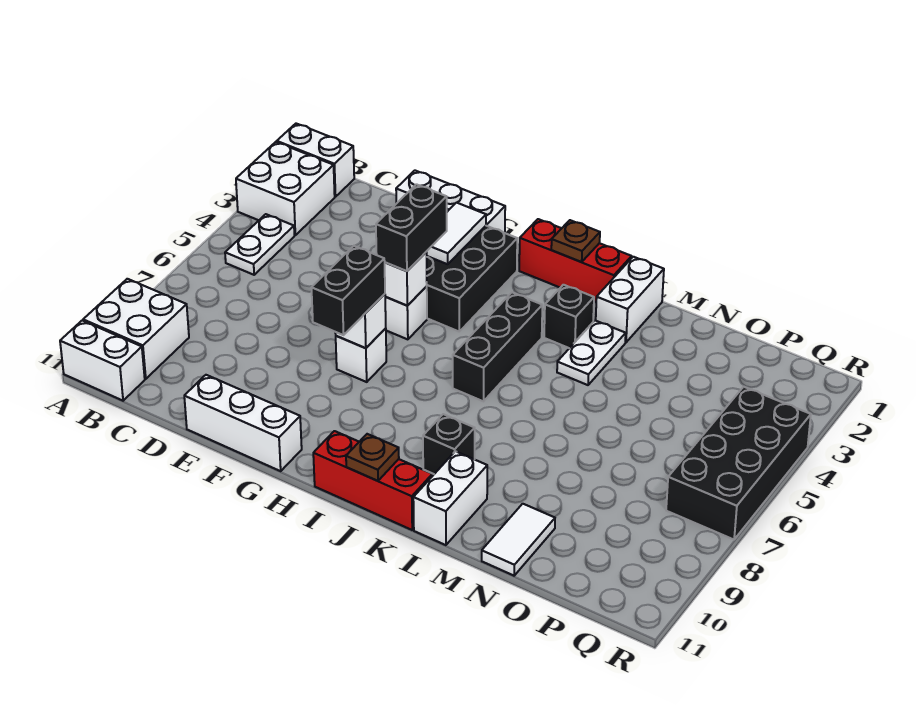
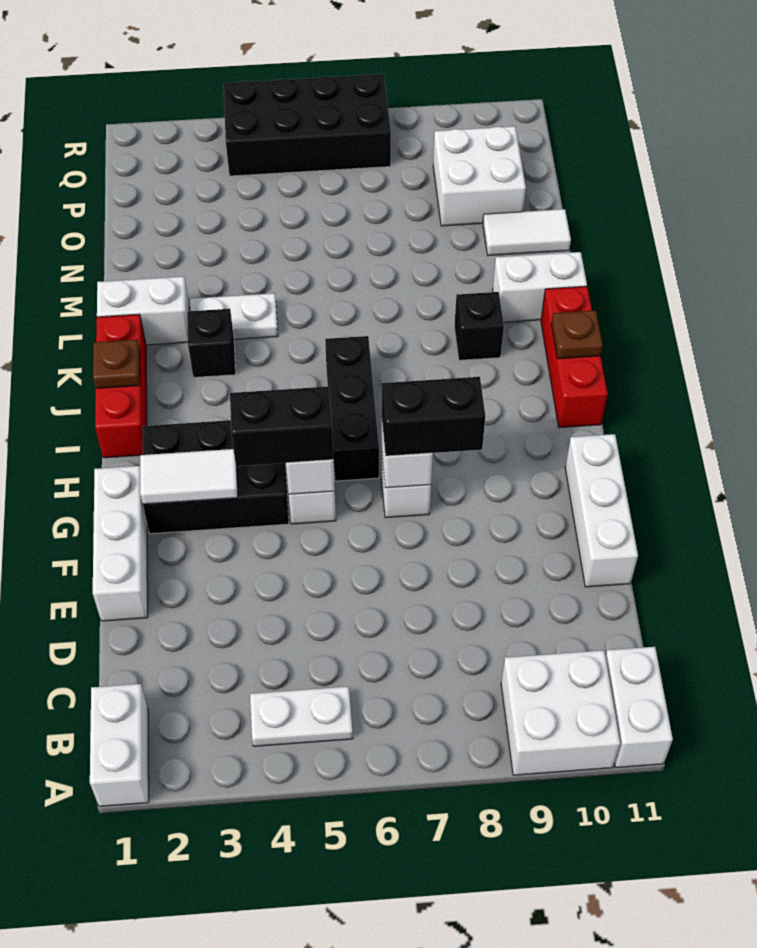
white 2x2 brick [236,142,335,235] -> white 2x2 brick moved to [433,126,526,226]
black 1x3 brick [453,293,542,401] -> black 1x3 brick turned to [325,336,379,481]

